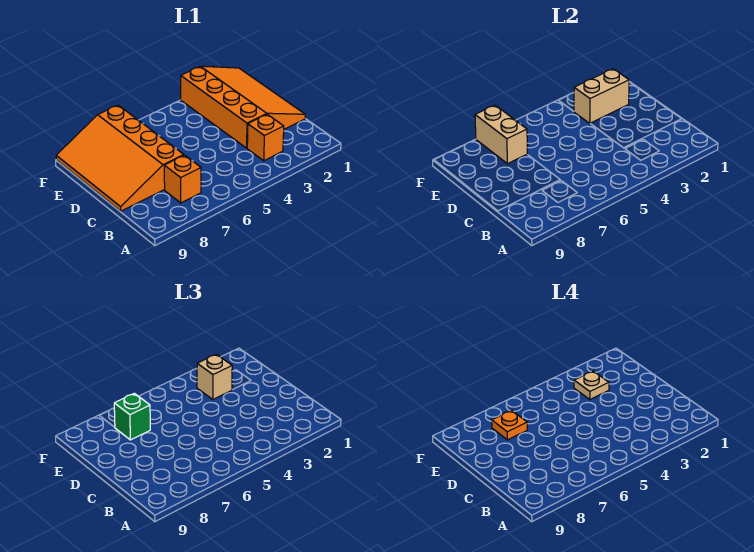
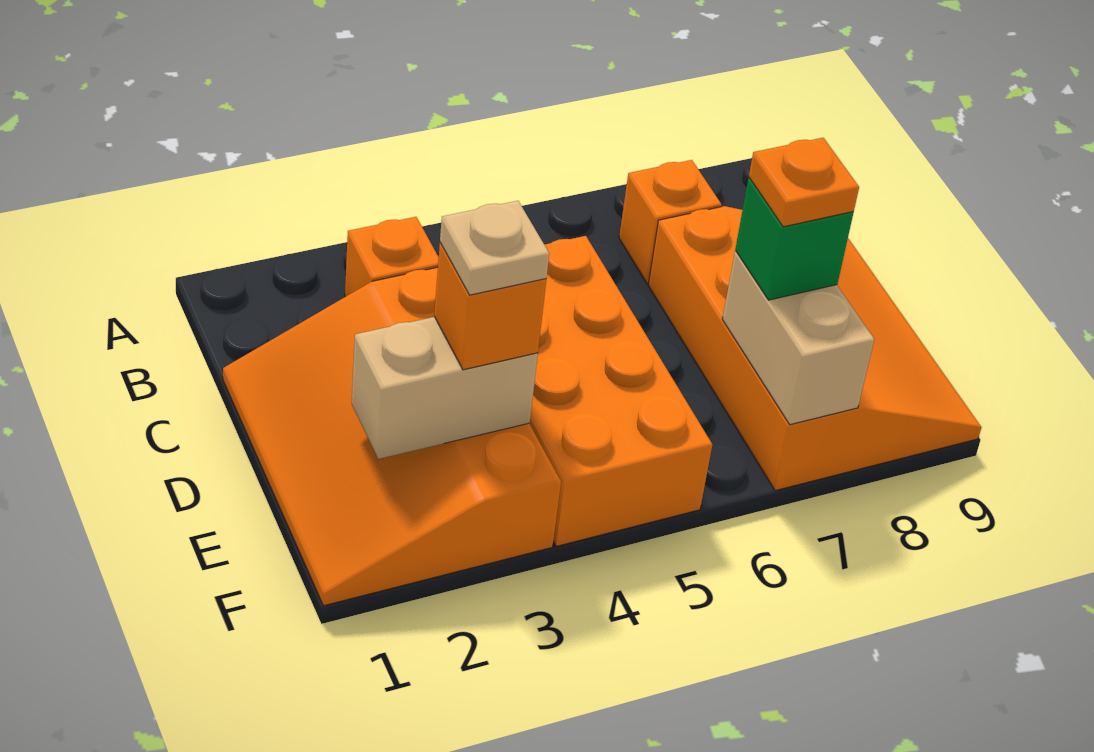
none -> orange 2x4 brick [529,236,712,546]
tan 1x1 brick [197,354,232,399] -> orange 1x1 brick [434,243,546,370]

